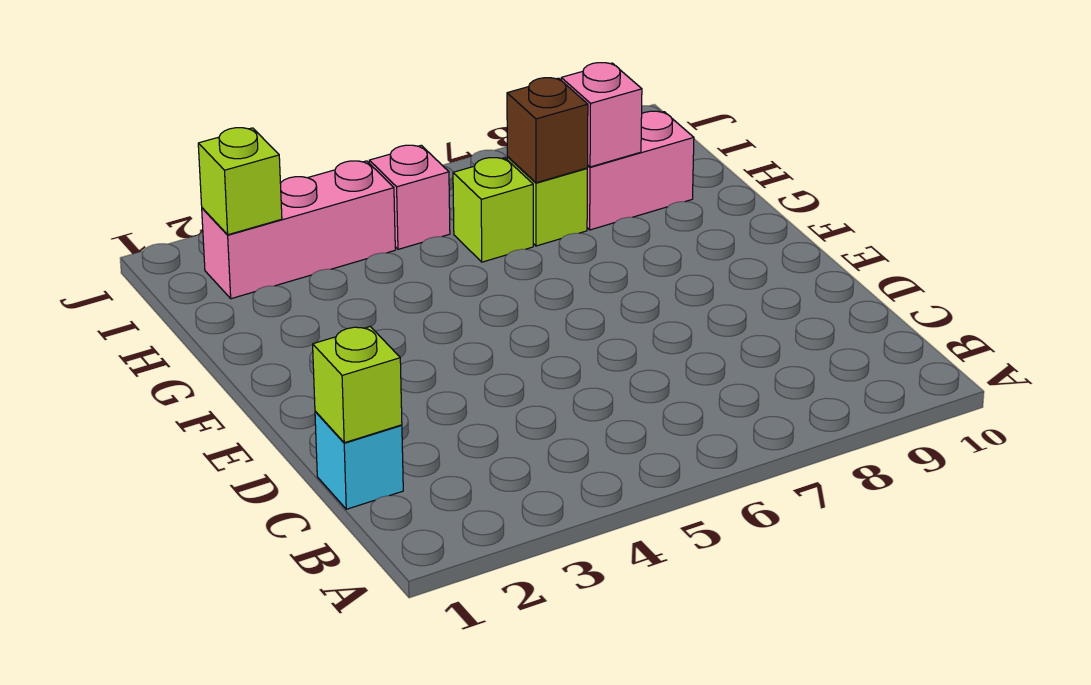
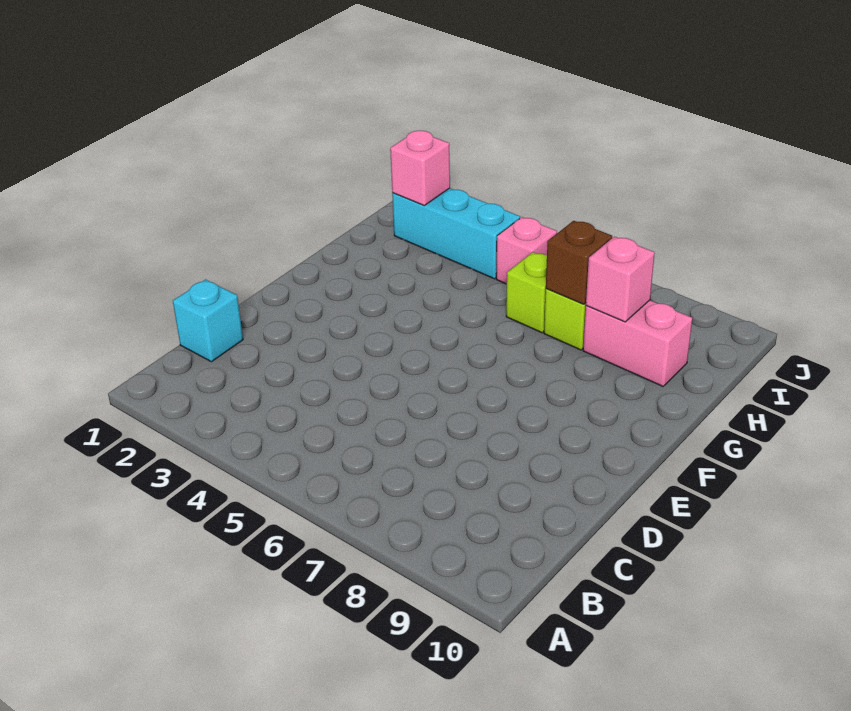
lime 1x1 brick [313,326,402,443] -> none
pink 1x3 brick [202,161,395,299] -> cyan 1x3 brick [392,188,520,279]
lime 1x1 brick [198,128,282,235] -> pink 1x1 brick [390,131,450,205]

